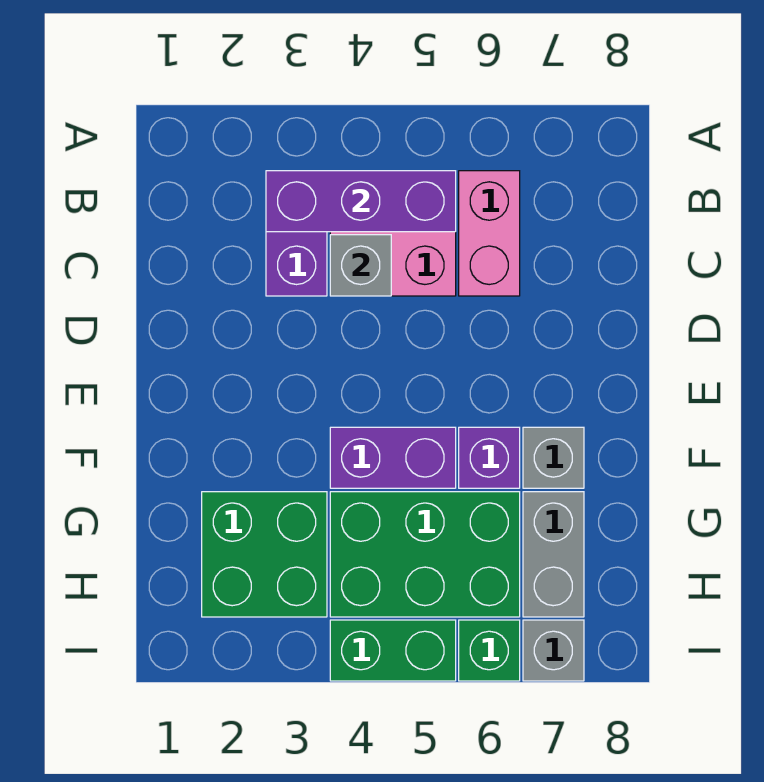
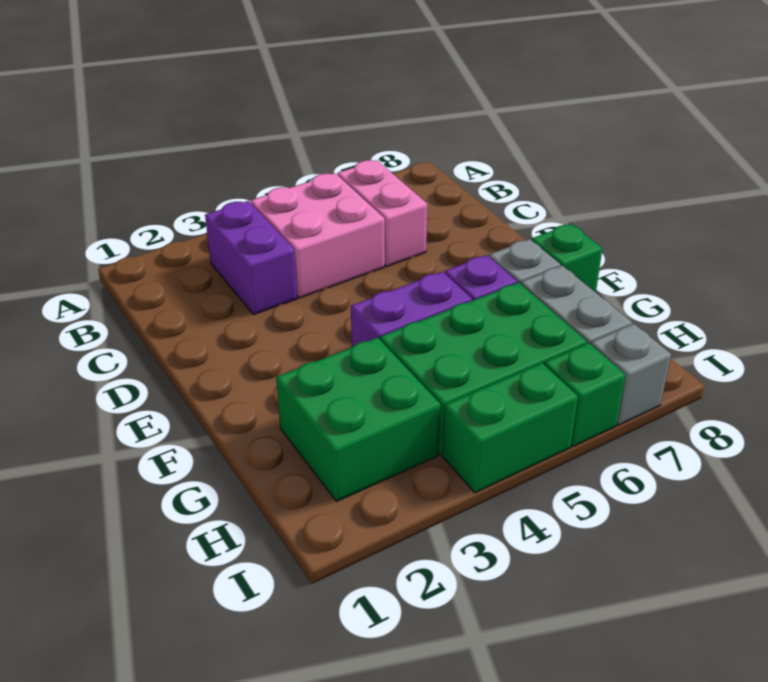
purple 1x3 brick [266,171,456,232] -> none
grey 1x1 brick [330,235,391,296] -> none
none -> green 1x1 brick [532,224,602,292]

